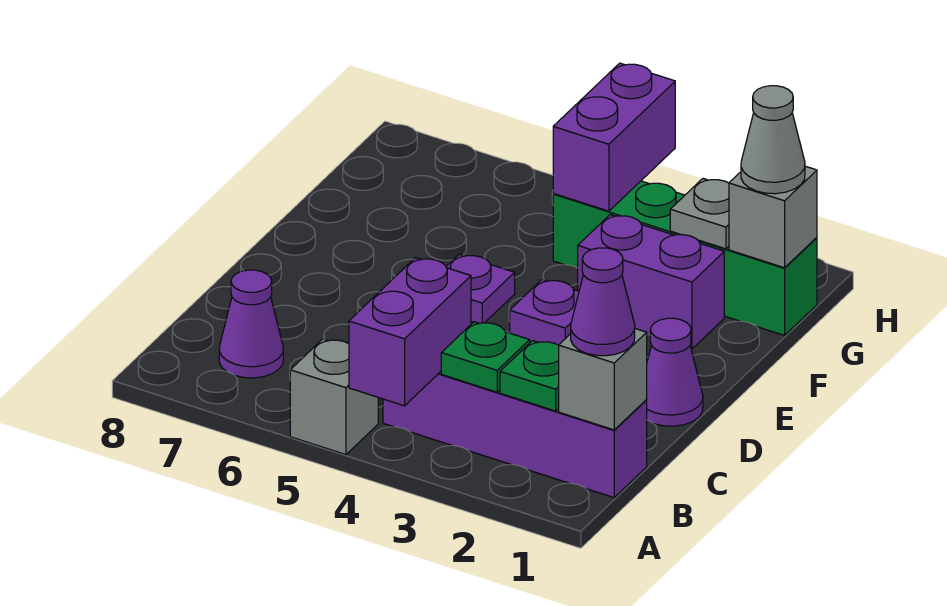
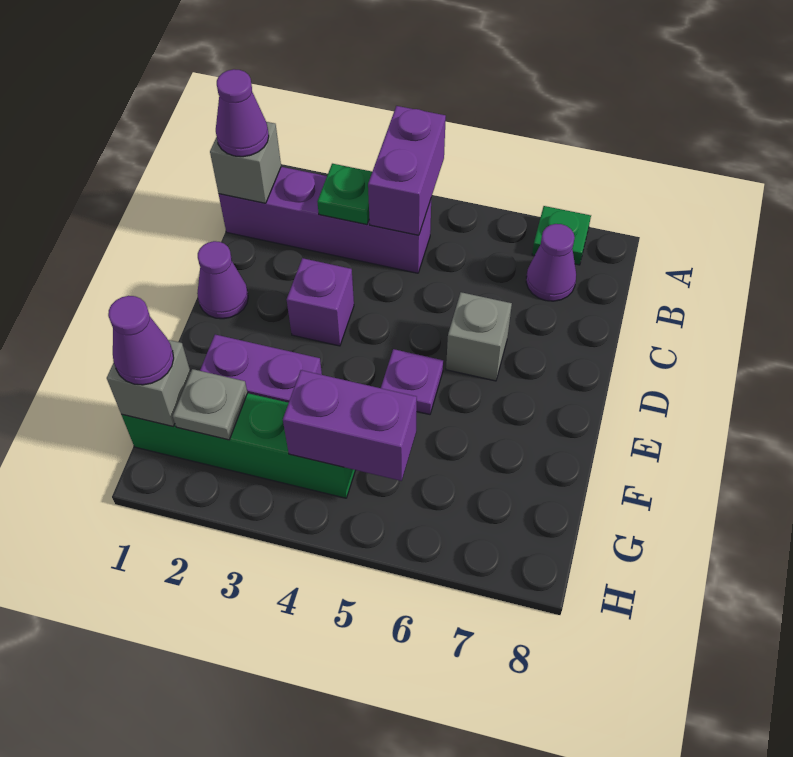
grey 1x1 brick [290,339,378,455] -> grey 1x1 brick moved to [446,292,512,381]
green 1x1 plate [500,341,559,411] -> green 1x1 plate moved to [532,206,591,265]
grey 1x1 cone [741,86,805,194] -> purple 1x1 cone [108,296,174,385]
purple 1x2 brick [553,63,675,211] -> purple 1x2 brick turned to [283,370,417,481]

